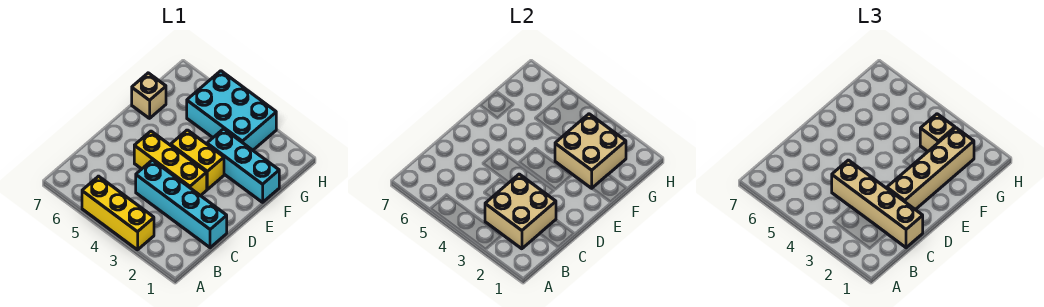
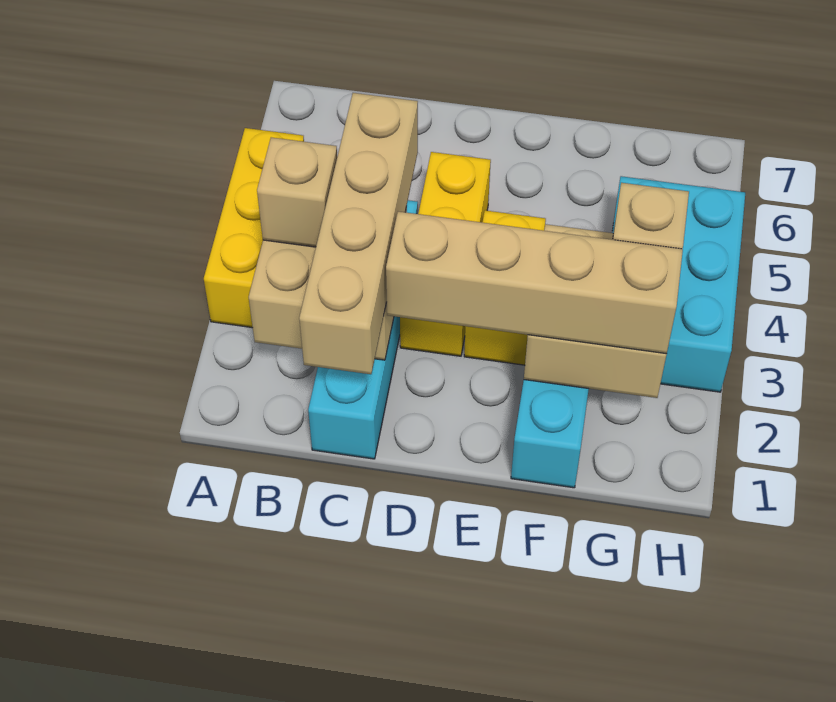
tan 1x1 brick [132,73,166,118] -> tan 1x1 brick moved to [257,137,337,247]

